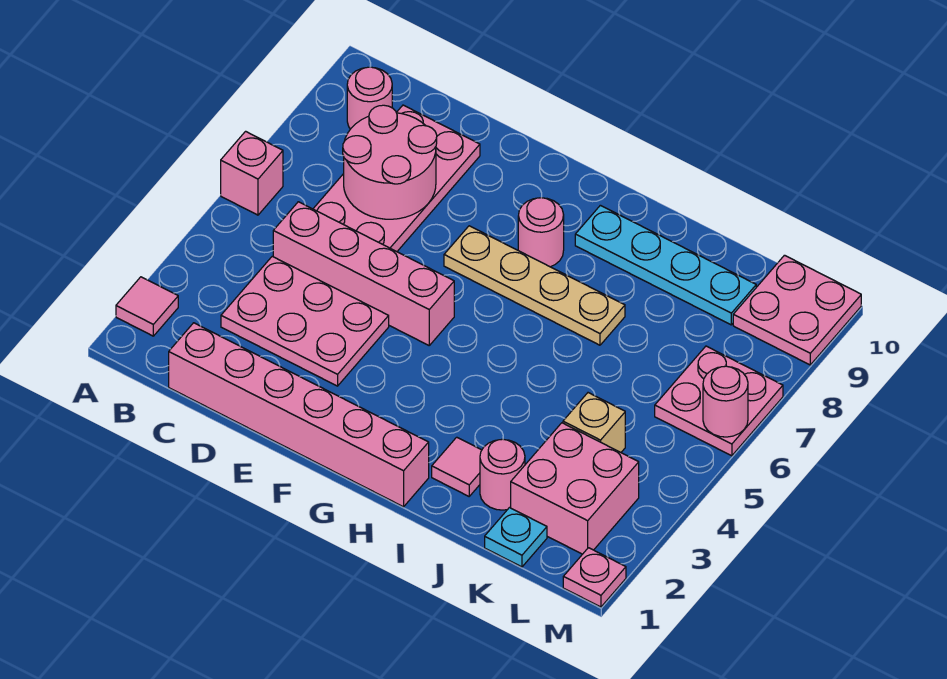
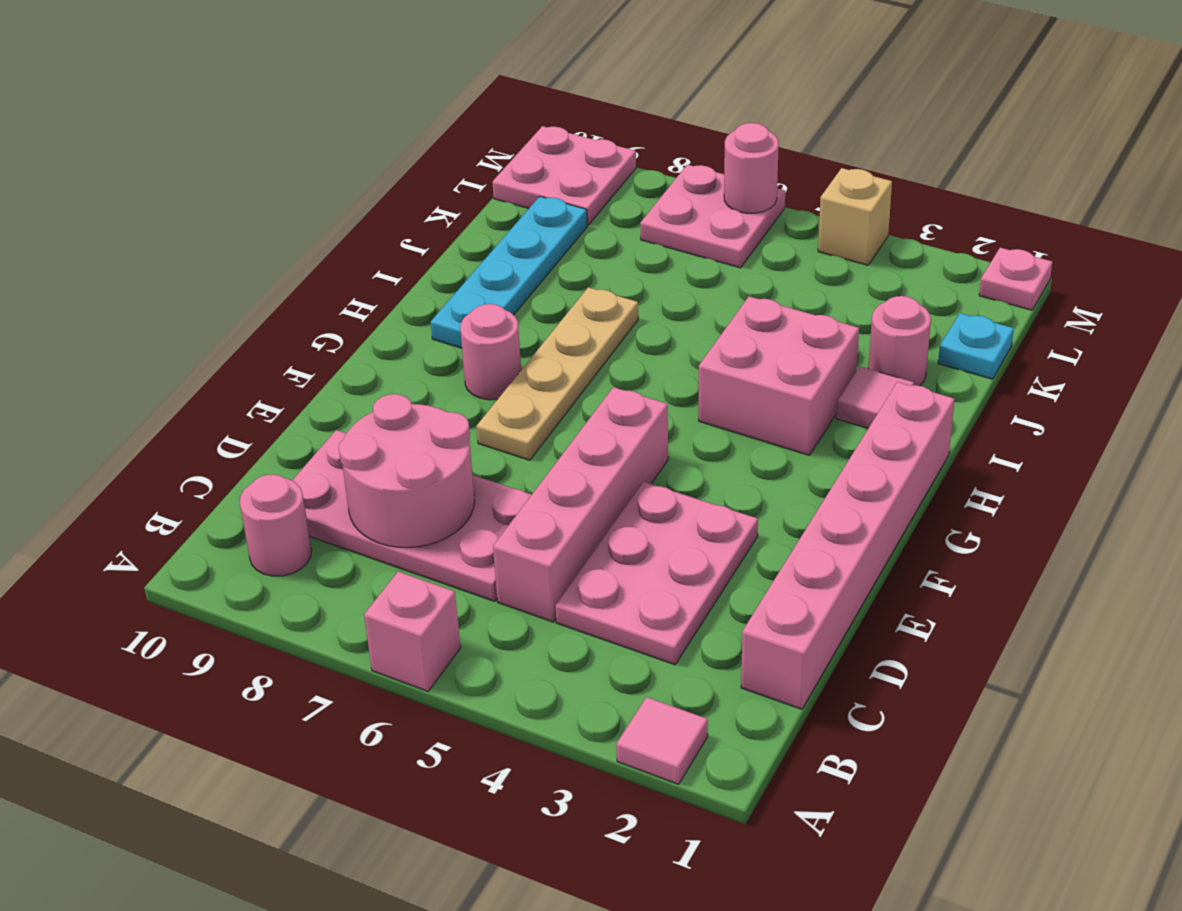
pink 2x2 brick [511,423,639,554] -> pink 2x2 brick moved to [699,296,859,455]
tan 1x1 brick [563,393,625,452] -> tan 1x1 brick moved to [818,168,892,265]

